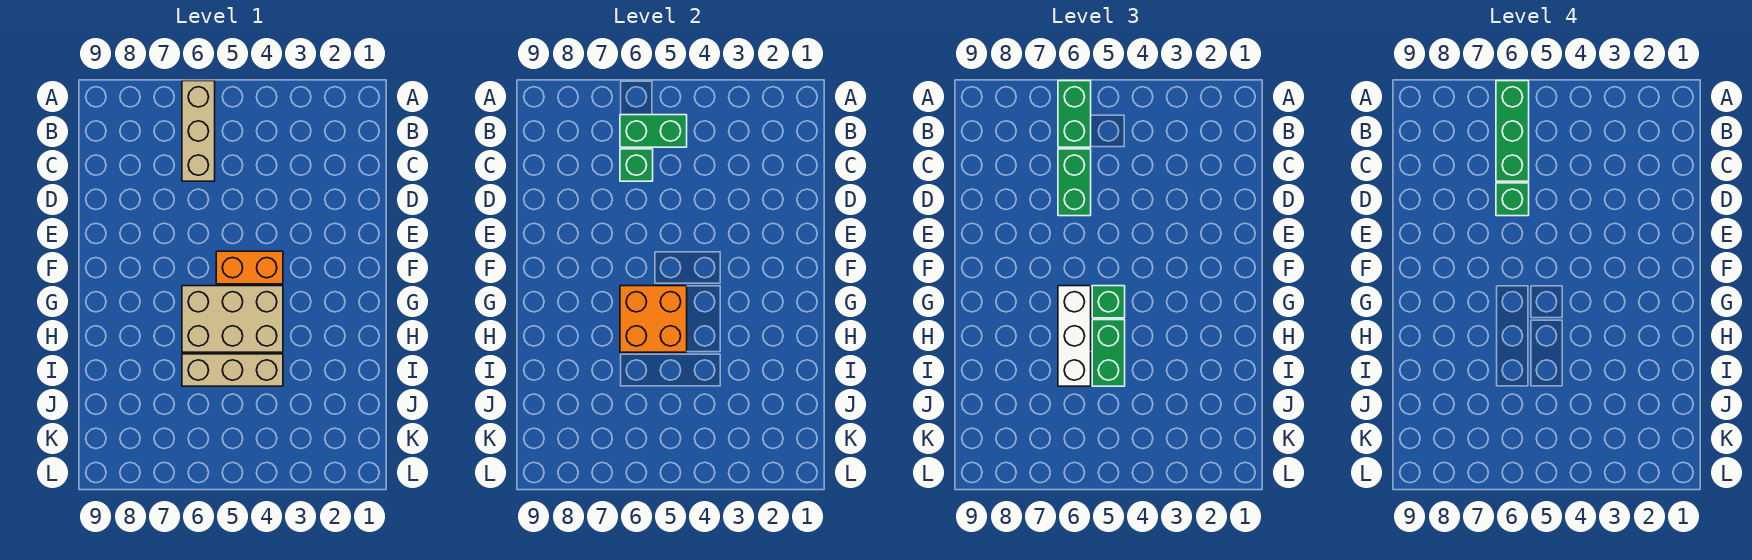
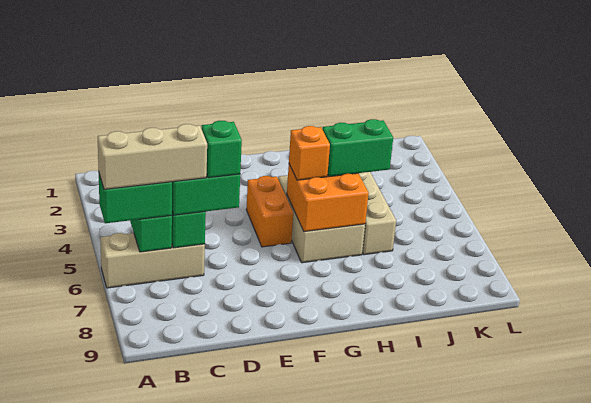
green 1x3 brick [1496,81,1529,181] -> tan 1x3 brick [98,124,207,189]
green 1x1 brick [1092,286,1125,318] -> orange 1x1 brick [289,126,330,180]
white 1x3 brick [1058,286,1091,386] -> none

